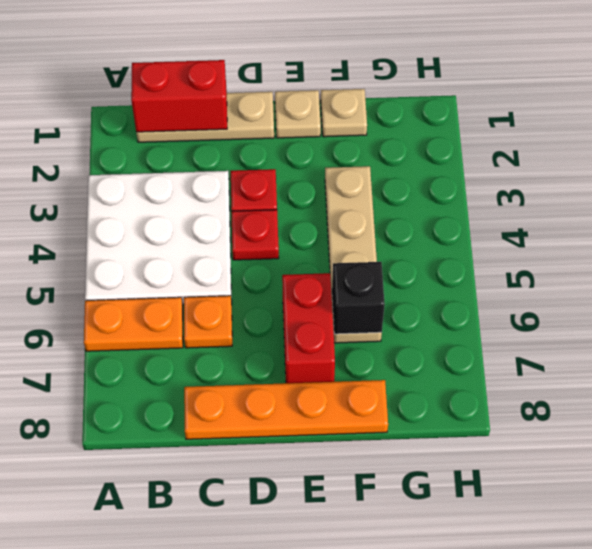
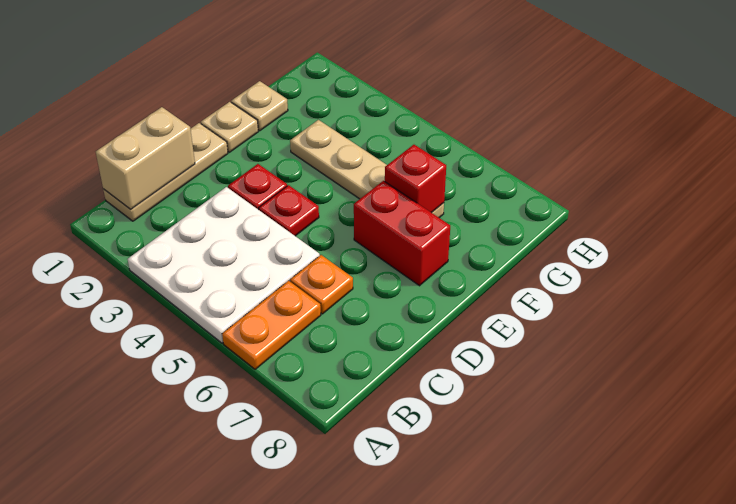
red 1x2 brick [131,60,227,132] -> tan 1x2 brick [96,107,195,209]
orange 1x4 plate [184,380,388,439] -> none
black 1x1 brick [332,262,385,334] -> red 1x1 brick [385,145,446,213]

